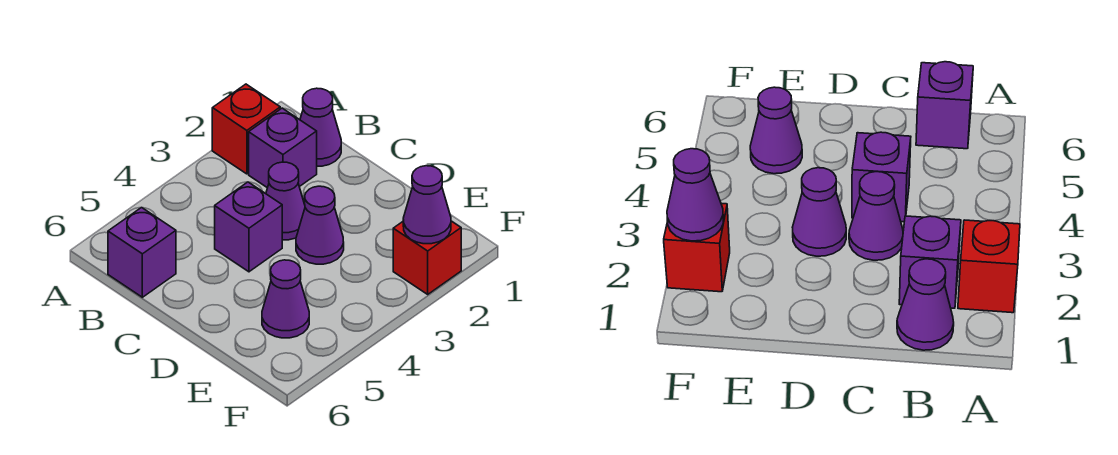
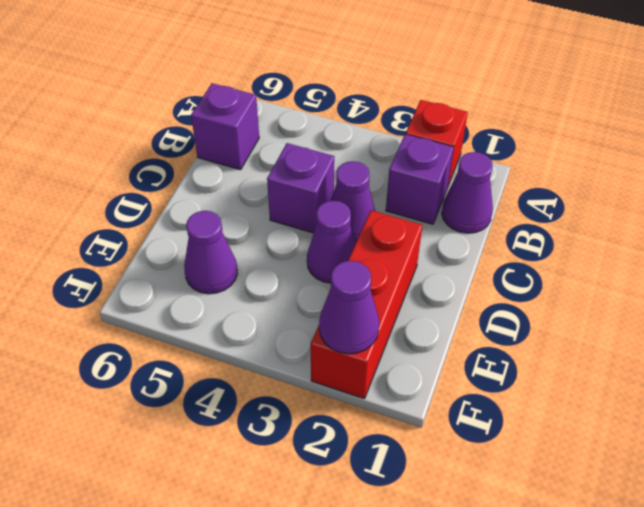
red 1x1 brick [393,221,461,294] -> red 1x3 brick [311,210,422,399]

